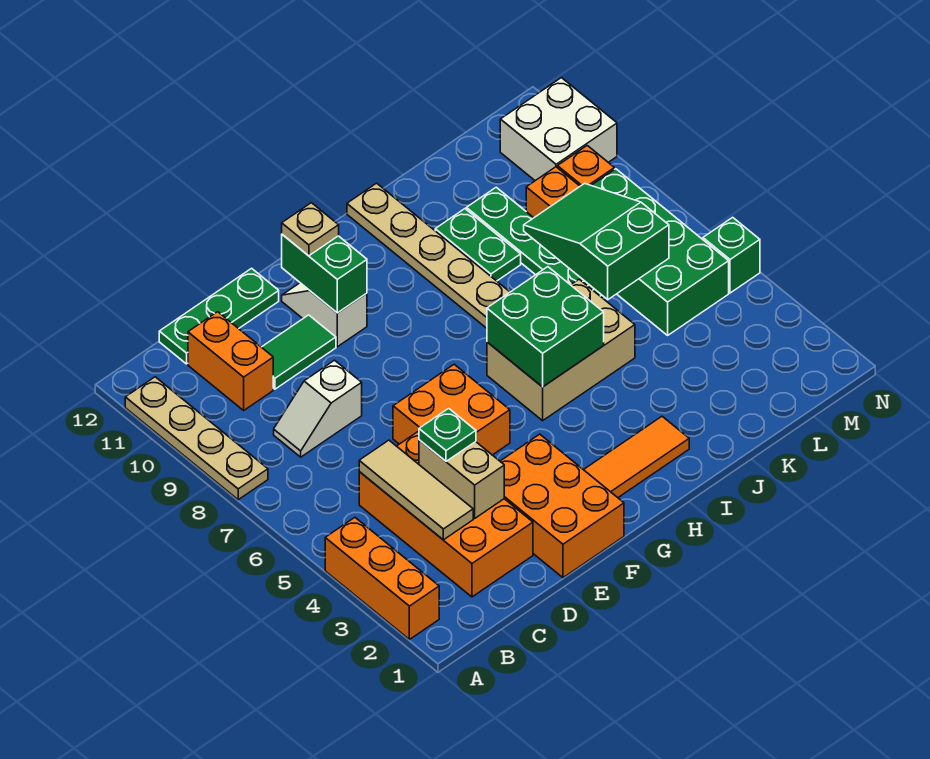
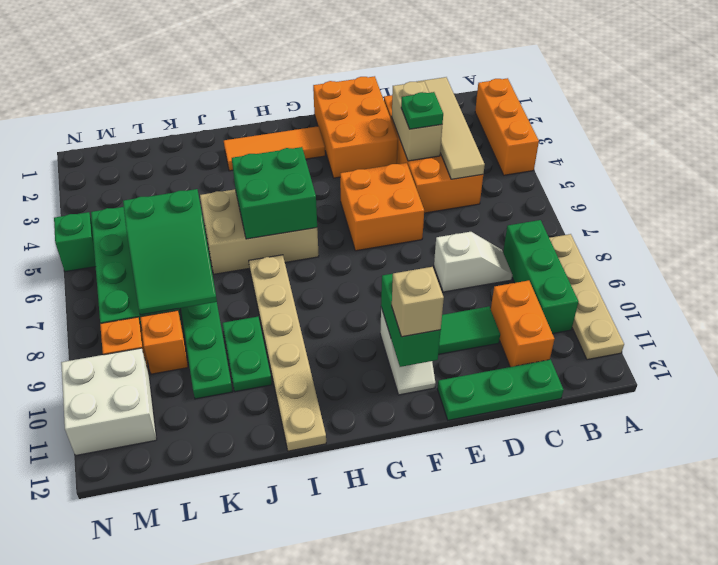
none -> green 1x3 brick [503,220,578,334]
tan 1x3 tile [359,440,473,540] -> tan 1x4 tile [416,77,485,179]
tan 1x1 plate [282,203,339,256] -> tan 1x1 brick [392,267,444,337]

